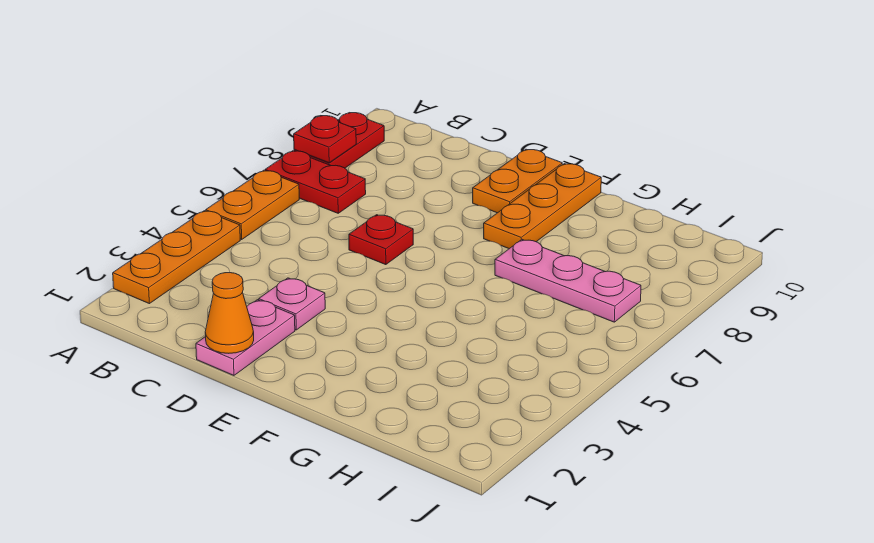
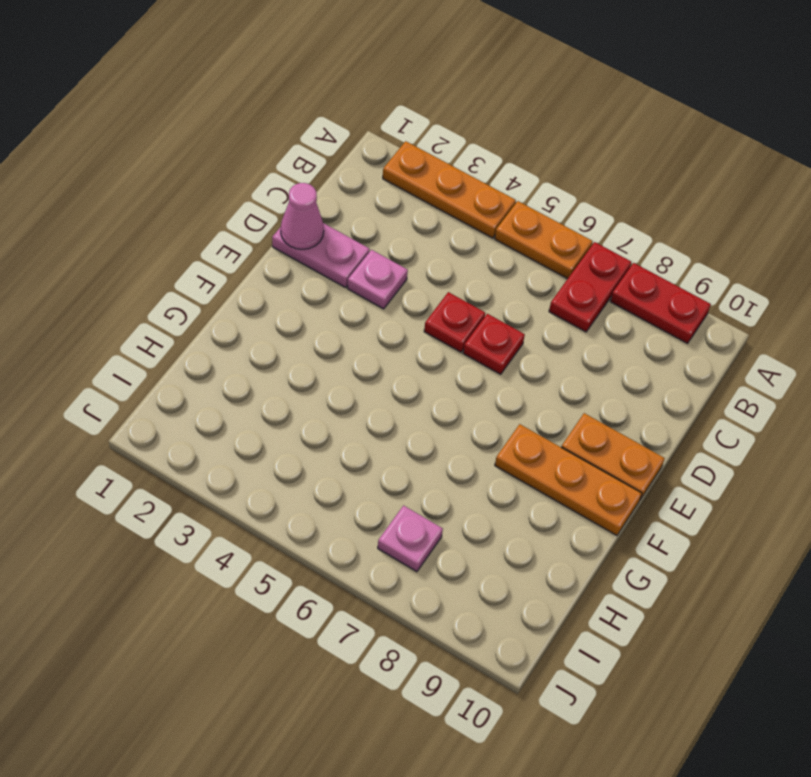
red 1x1 plate [294,116,356,163] -> red 1x1 plate moved to [424,292,485,352]
orange 1x1 cone [205,272,254,353] -> pink 1x1 cone [281,183,324,249]
pink 1x3 plate [495,239,641,322] -> pink 1x1 plate [378,506,443,572]

